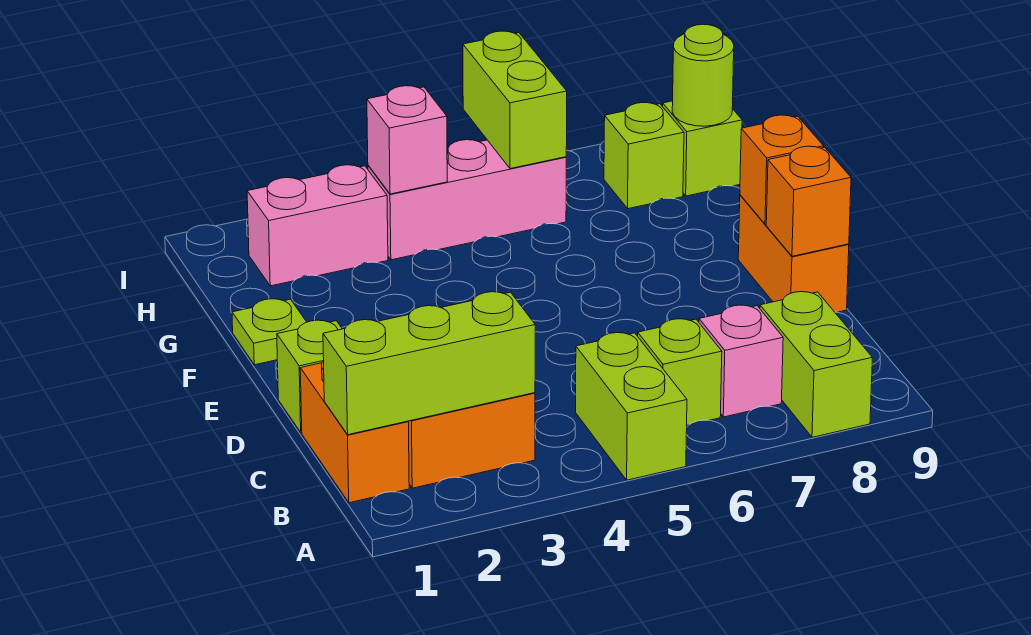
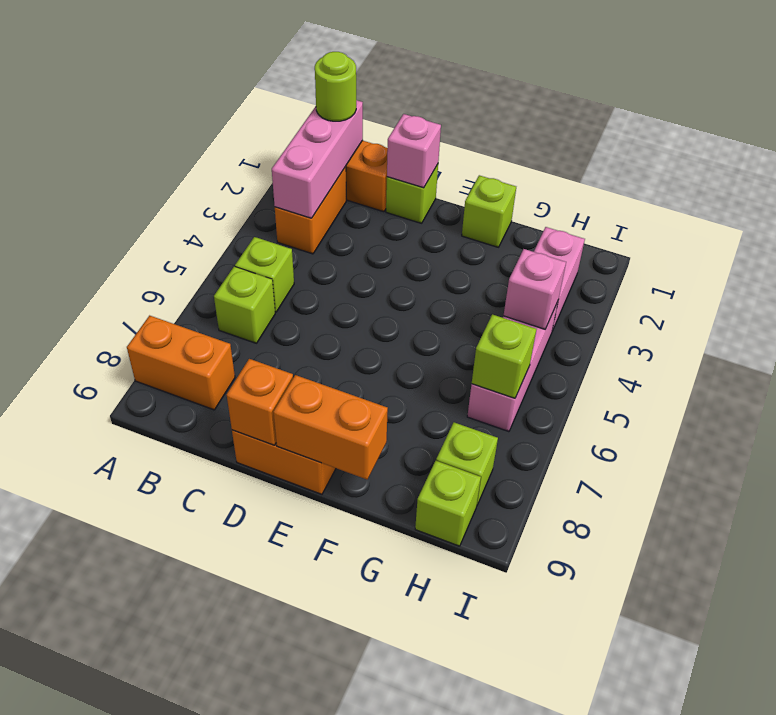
lime 1x2 brick [575,333,687,480] -> lime 1x1 brick [235,237,294,312]
lime 1x2 brick [760,292,872,437] -> orange 1x2 brick [127,316,235,410]
lime 1x3 brick [323,292,535,435] -> pink 1x3 brick [272,100,363,218]
pink 1x1 brick [699,305,783,417] -> pink 1x1 brick moved to [387,114,441,188]
orange 1x1 brick [740,115,824,224] -> orange 1x2 brick [274,375,388,479]
lime 1x1 plate [232,299,306,365] -> lime 1x1 brick [462,175,516,247]
lime 1x2 brick [463,31,567,169] -> lime 1x1 brick [472,314,536,398]
lime 1x1 round brick [672,24,734,126] -> lime 1x1 round brick moved to [315,52,356,121]

